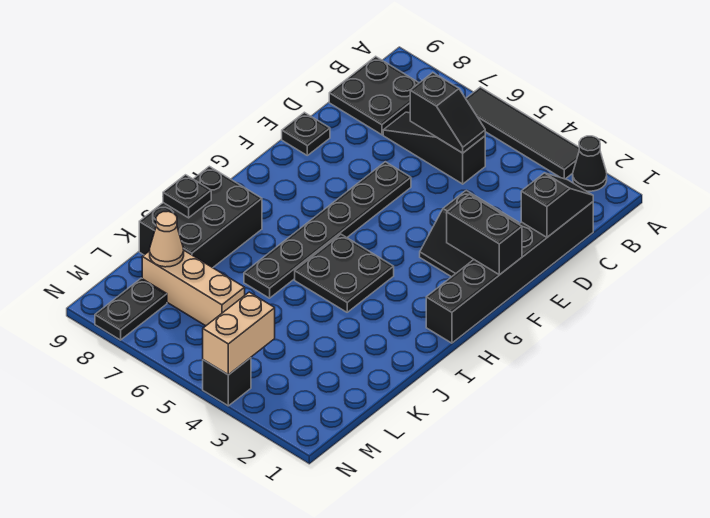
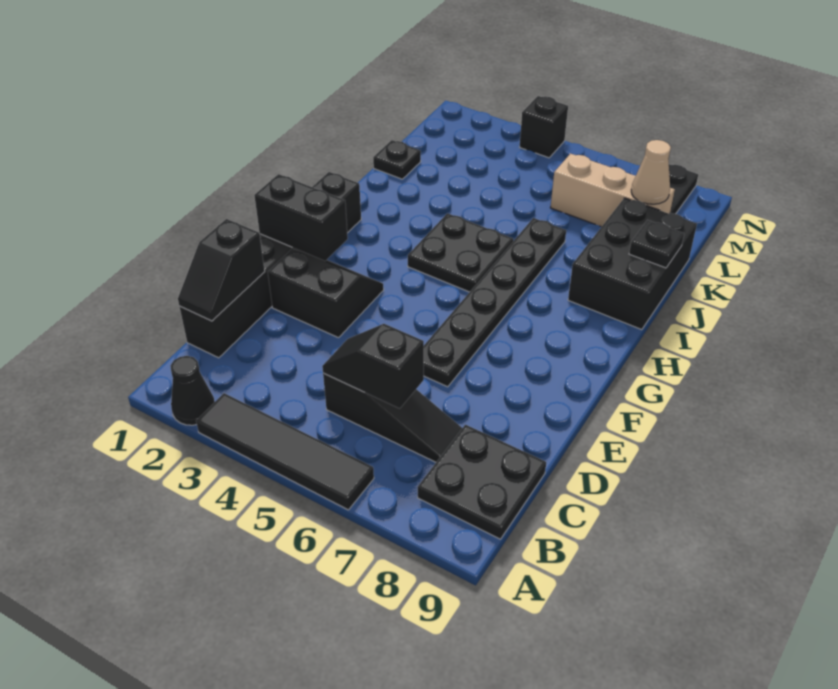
black 1x1 plate [282,112,330,155] -> black 1x1 plate moved to [373,140,421,179]
tan 1x2 brick [203,292,275,375] -> none

